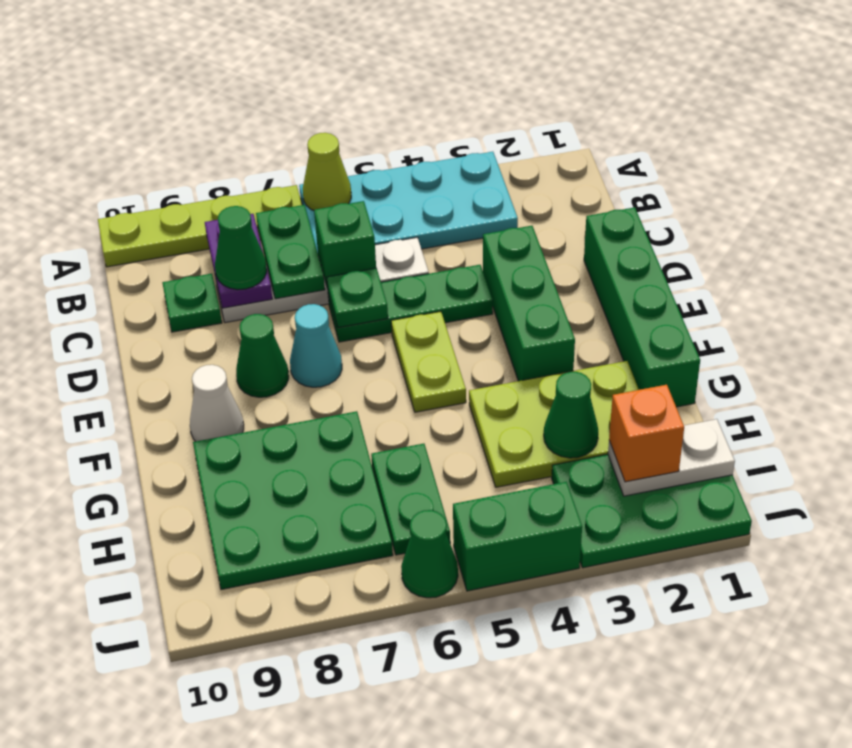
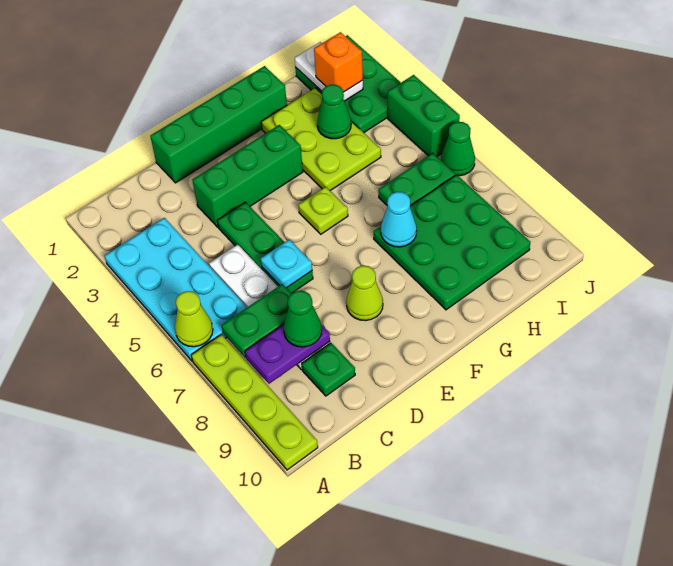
green 1x1 brick [314,201,376,289] -> none
green 1x1 plate [327,268,388,328] -> cyan 1x1 plate [261,239,312,288]
lime 1x2 plate [391,311,466,412] -> lime 1x1 plate [298,187,348,234]
cyan 1x1 cone [290,304,342,387] -> cyan 1x1 cone moved to [381,192,417,247]
green 1x1 cone [236,314,289,397] -> lime 1x1 cone [346,266,383,321]
white 1x1 cone [190,365,244,442] -> none

